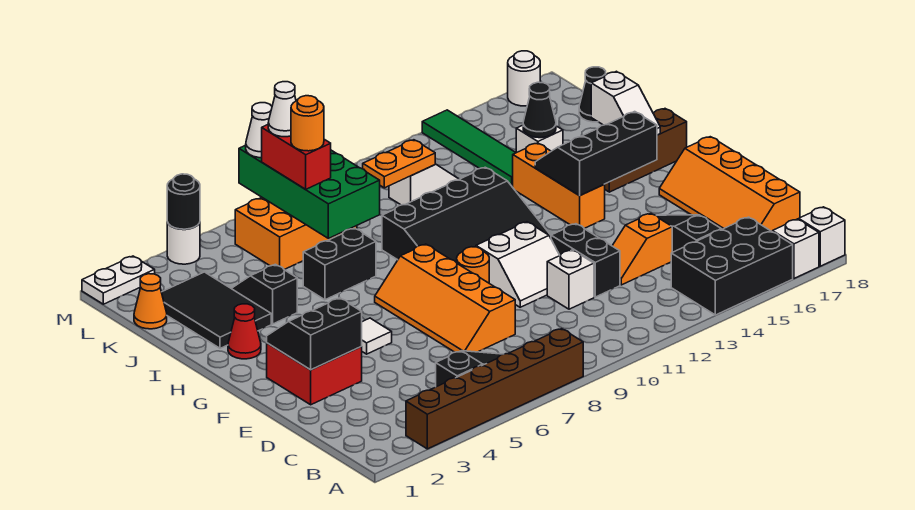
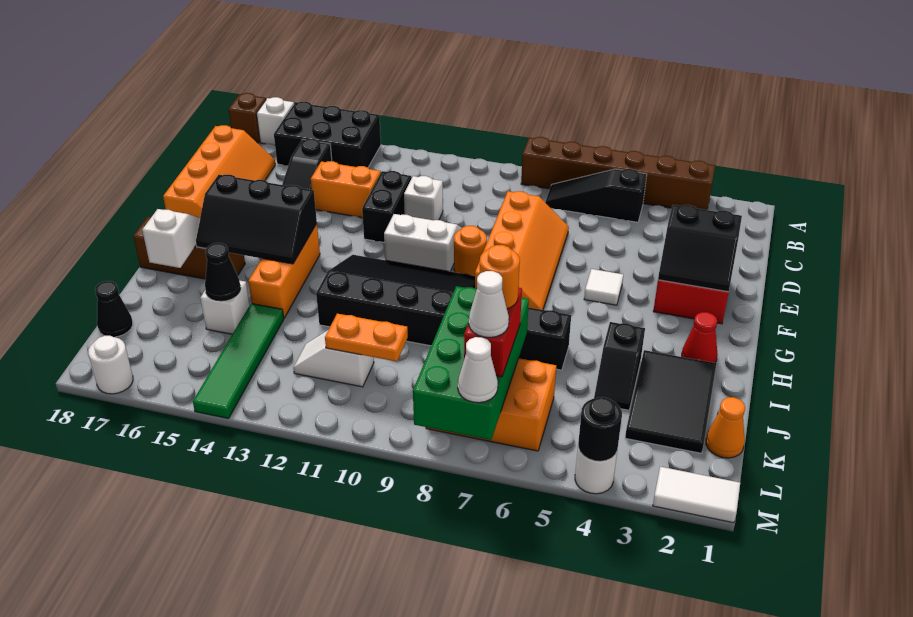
white 1x1 brick [799,207,845,266] -> brown 1x1 brick [228,93,266,143]
orange 1x2 slope [612,213,672,285] -> orange 1x2 brick [311,161,381,218]
white 1x2 plate [82,256,155,304] -> white 1x2 tile [653,467,740,523]

